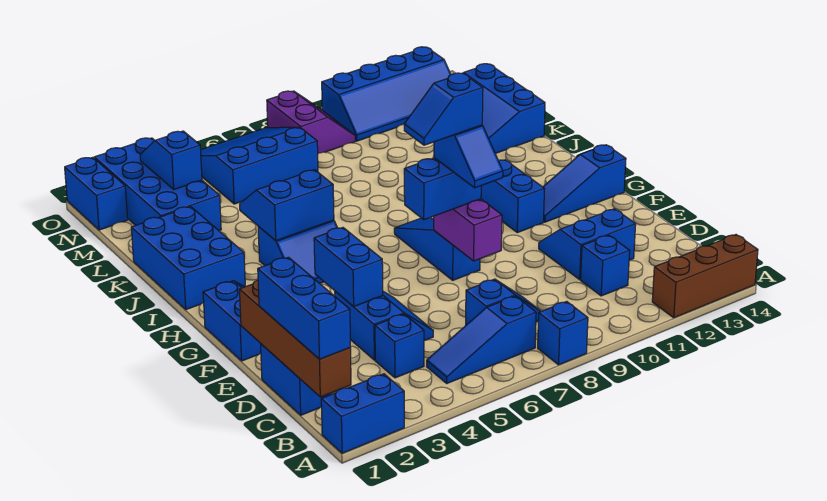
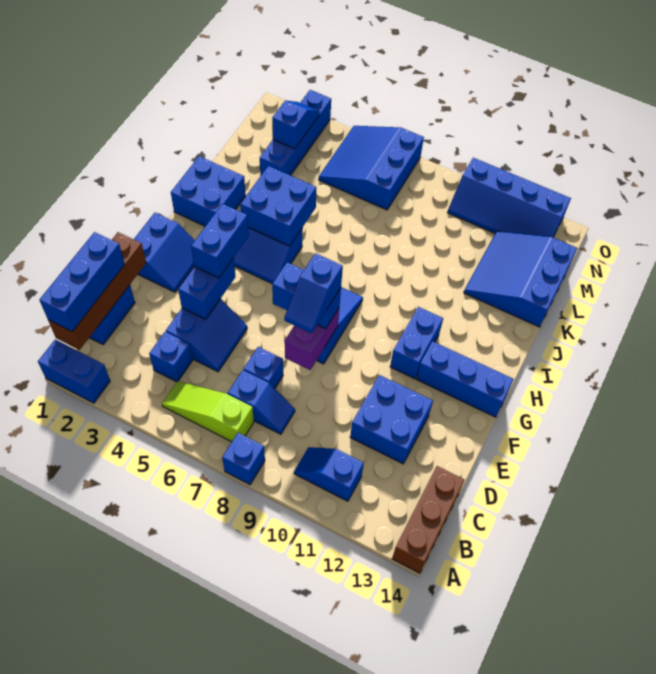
brown 1x3 brick [652,235,758,318] -> brown 1x3 brick turned to [392,466,464,573]
blue 1x3 slope [427,296,536,383] -> lime 1x3 slope [162,381,254,442]
blue 1x1 brick [581,235,630,296] -> blue 1x1 brick moved to [243,347,283,389]
blue 2x2 slope [539,209,636,279] -> blue 2x2 brick [350,375,433,464]
blue 1x2 slope [404,73,483,145] -> blue 1x2 slope moved to [294,447,364,501]
blue 1x3 slope [543,145,626,222] -> blue 1x3 brick [417,341,514,417]
blue 2x3 brick [131,207,245,310] -> blue 2x2 brick [171,156,246,226]
blue 2x2 slope [240,170,334,241] -> blue 2x2 brick [240,166,316,246]
blue 2x4 brick [94,138,221,231] -> blue 1x4 brick [260,90,331,176]
blue 3x3 slope [201,127,318,204] -> blue 3x3 slope turned to [319,126,424,210]
blue 1x2 brick [65,157,128,230] -> blue 1x2 brick moved to [191,204,249,278]
purple 2x2 slope [267,91,355,153] -> none

